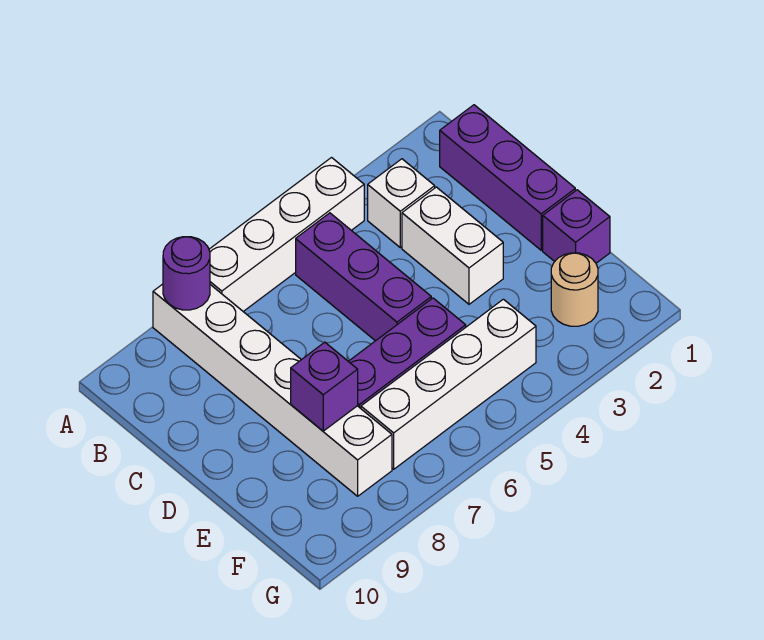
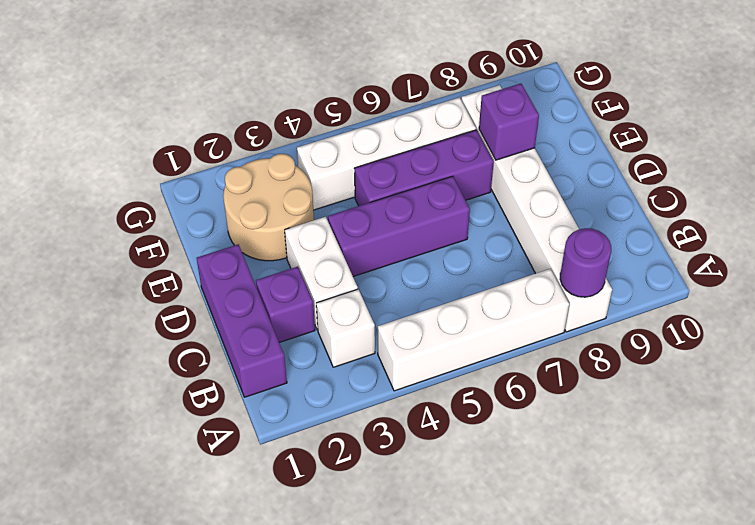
purple 1x3 brick [296,213,431,341] -> purple 1x3 brick turned to [328,176,470,277]
purple 1x1 brick [543,190,610,263] -> purple 1x1 brick moved to [256,267,315,342]
tan 1x1 round brick [551,253,598,326] -> tan 2x2 round brick [223,154,314,261]

